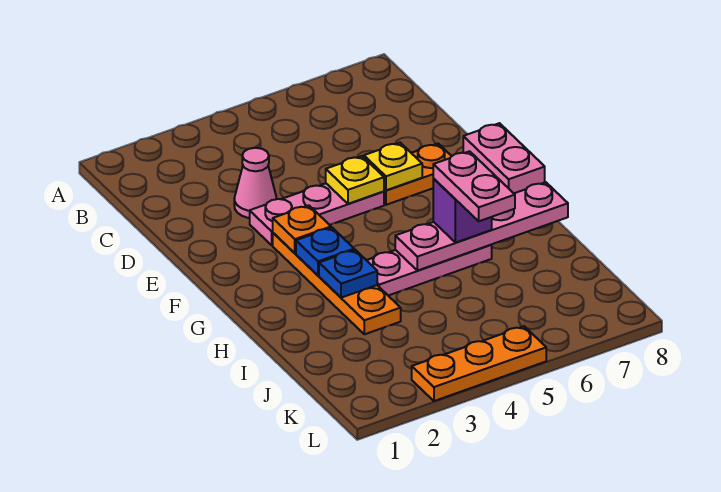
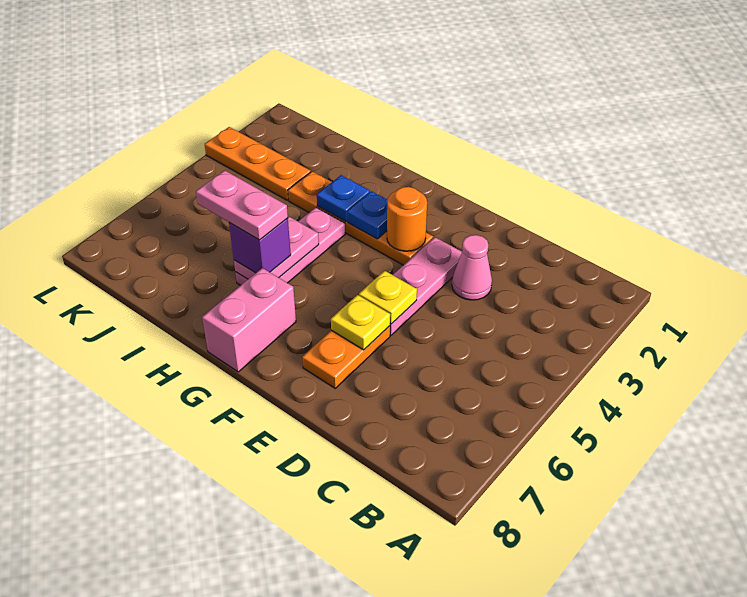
orange 1x1 plate [273,205,331,253] -> orange 1x1 round brick [387,187,427,251]
pink 1x2 brick [463,123,545,193] -> pink 1x2 brick turned to [202,268,296,372]
pink 1x4 plate [395,182,568,271] -> pink 1x2 plate [234,217,319,279]
orange 1x3 plate [412,326,546,401] -> orange 1x3 plate turned to [205,127,311,200]

